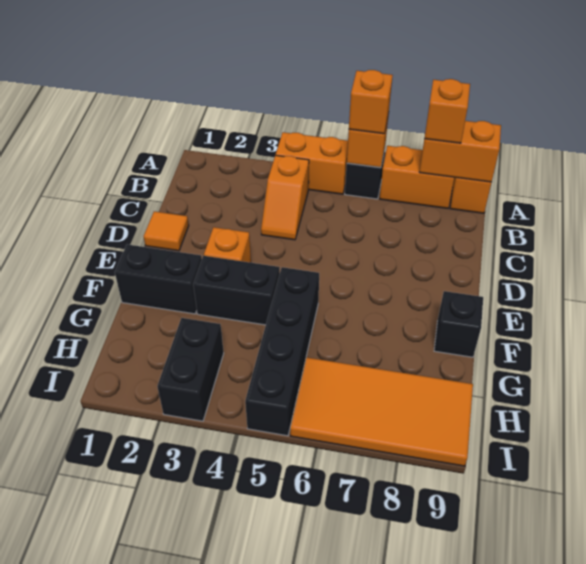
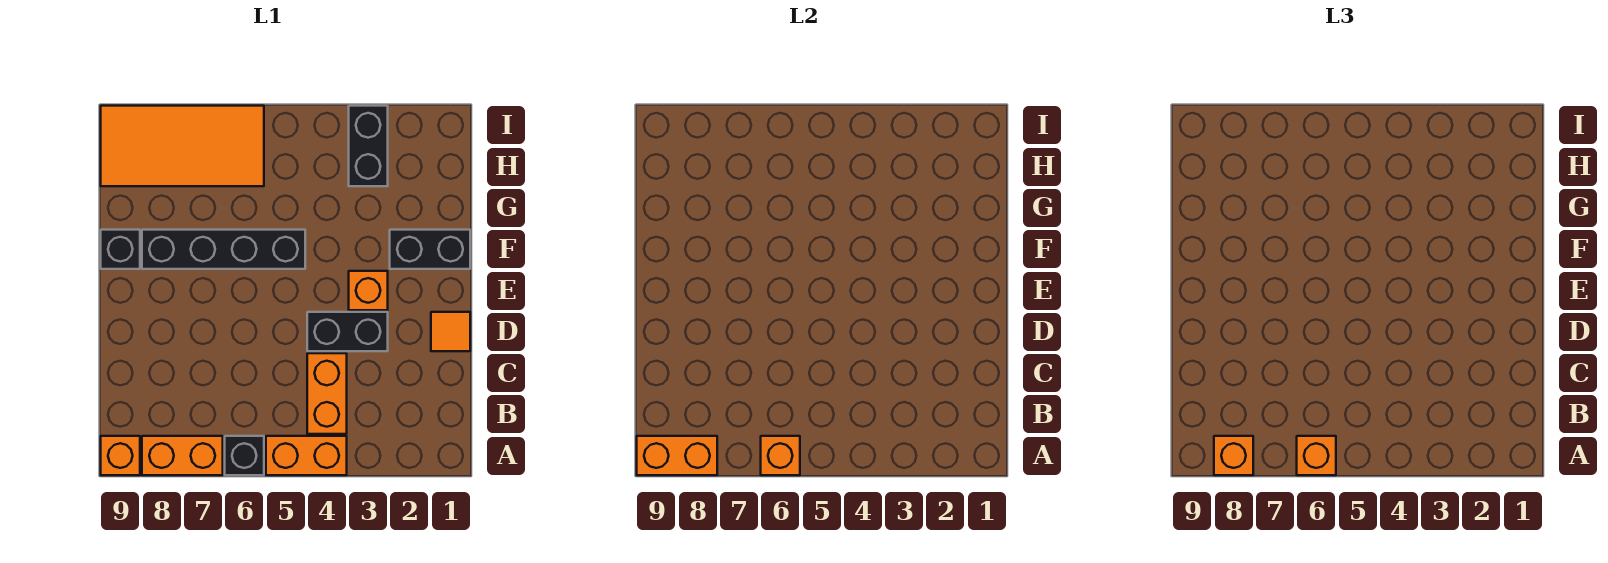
orange 1x2 slope [261,155,309,240] -> orange 1x2 brick [307,353,347,434]
black 1x2 brick [193,256,280,325] -> black 1x2 brick moved to [307,312,388,351]
black 1x4 brick [245,267,319,436] -> black 1x4 brick turned to [142,230,305,269]

